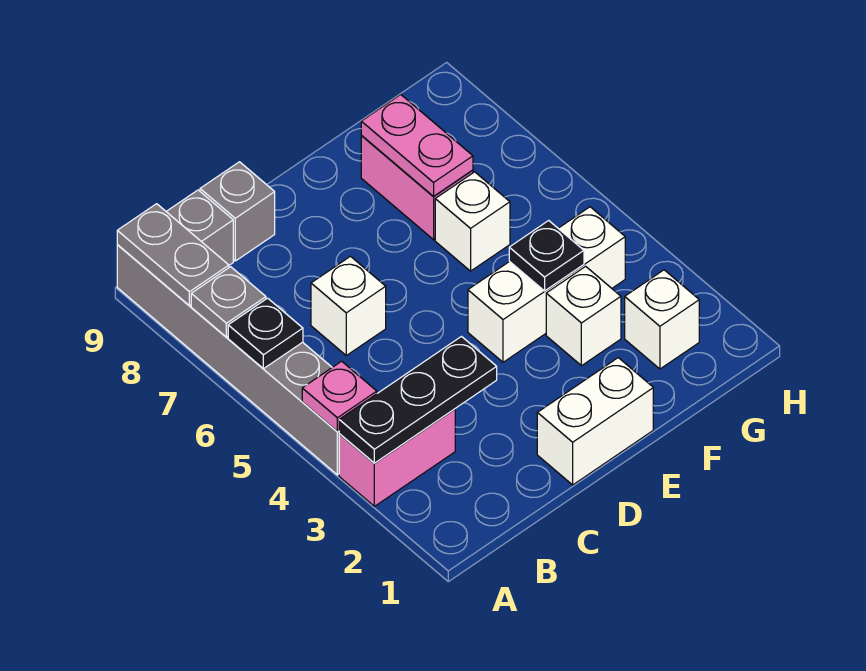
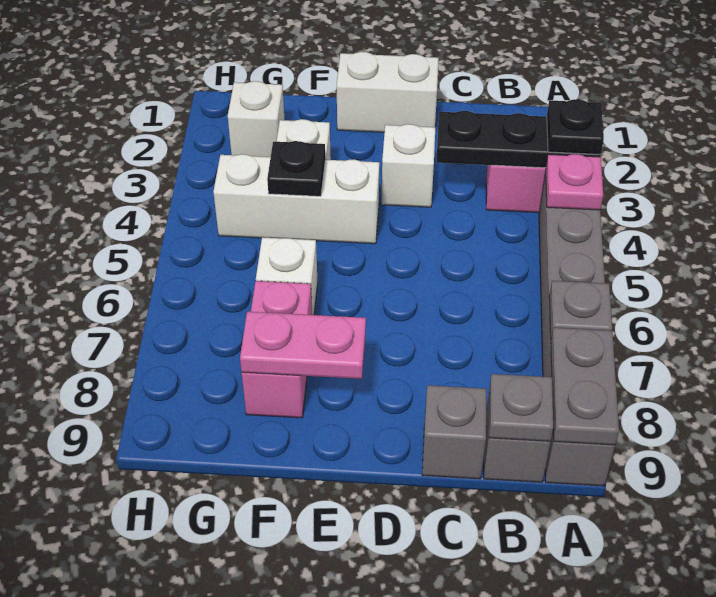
black 1x1 plate [228,298,303,369] -> black 1x1 plate moved to [547,99,604,155]
none -> grey 1x1 plate [489,374,553,441]
white 1x1 brick [311,256,386,355] -> white 1x1 brick moved to [381,124,435,207]
pink 1x2 plate [361,95,473,196] -> pink 1x2 plate turned to [240,312,366,379]

